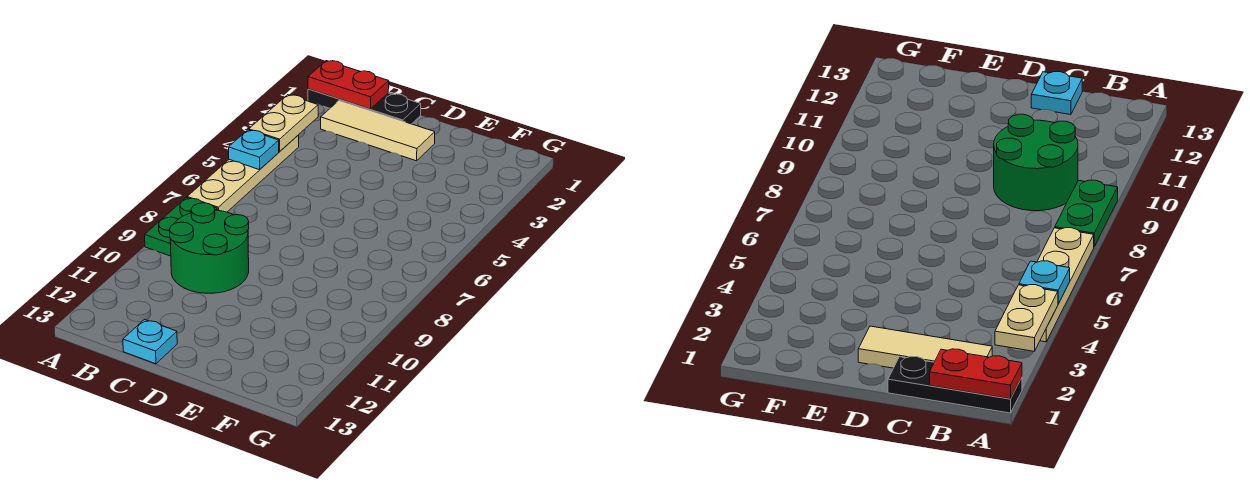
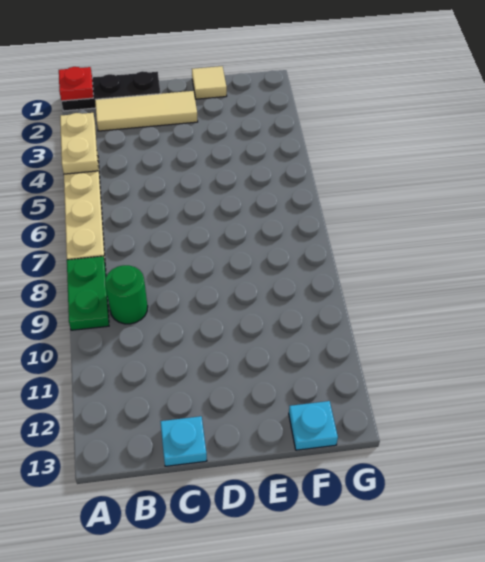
red 1x2 plate [308,61,389,109] -> red 1x1 plate [59,67,93,101]
cyan 1x1 plate [229,130,279,170] -> cyan 1x1 plate moved to [289,401,338,450]
green 2x2 round brick [169,203,249,293] -> green 1x1 round brick [105,265,148,324]
none -> tan 1x1 tile [192,66,227,99]

